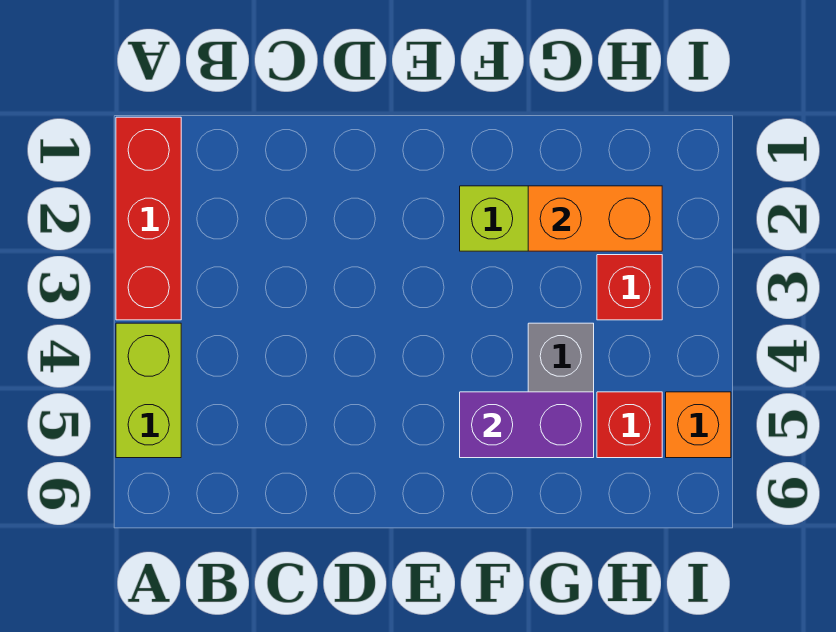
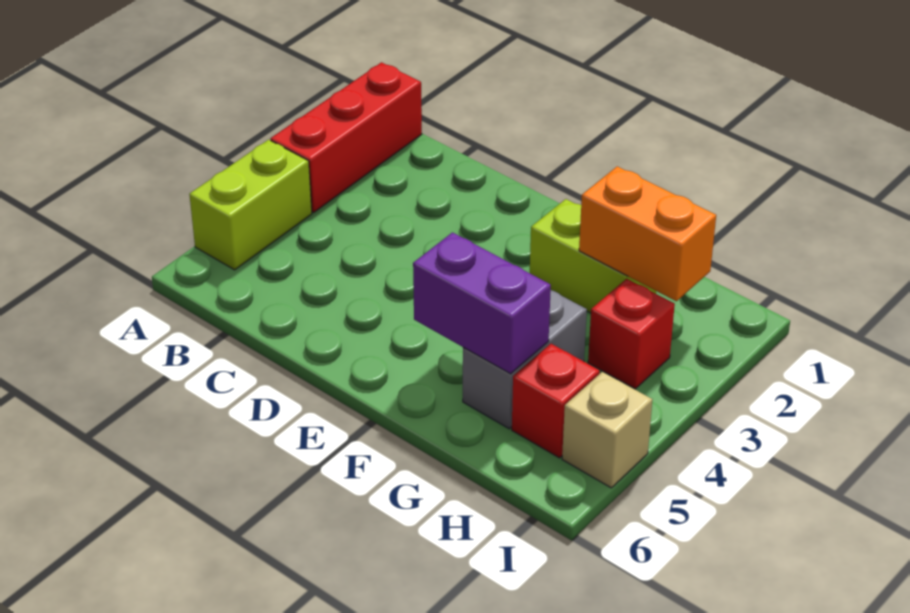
orange 1x1 brick [666,392,731,458] -> tan 1x1 brick [562,372,652,488]

